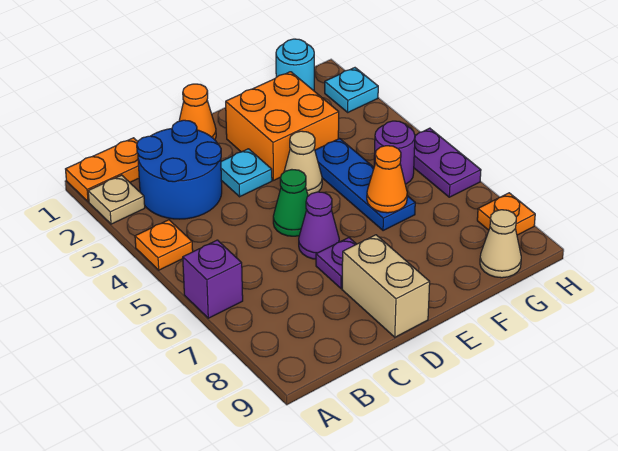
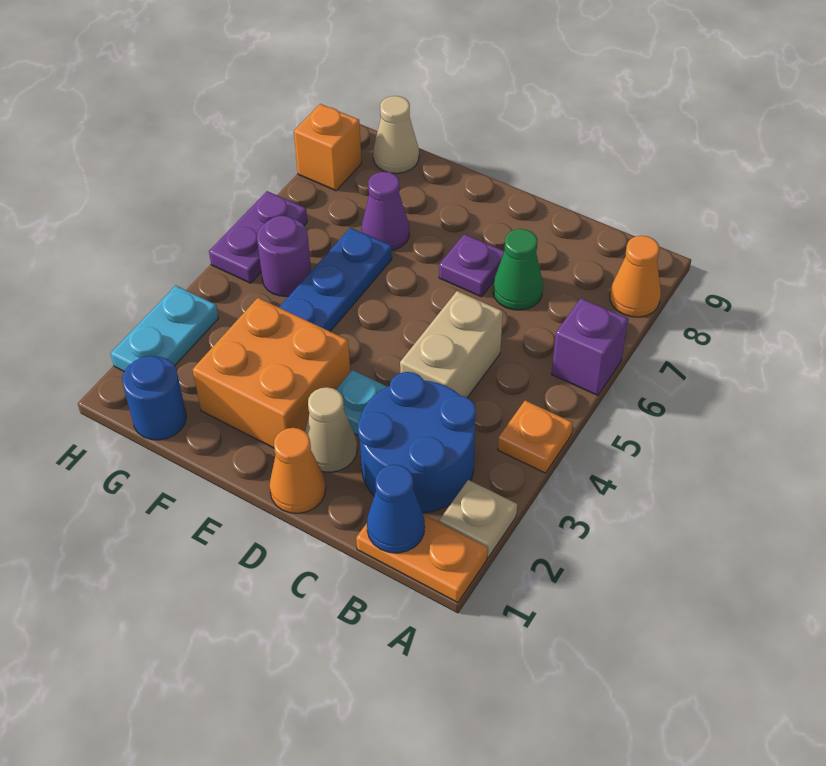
none -> blue 1x1 cone [367,465,425,553]
green 1x1 cone [273,170,308,236] -> green 1x1 cone moved to [493,229,543,310]
purple 1x1 cone [299,192,339,259] -> purple 1x1 cone moved to [361,172,409,250]
tan 1x2 brick [342,235,430,337] -> tan 1x2 brick moved to [400,291,503,398]
tan 1x1 cone [284,131,322,196] -> tan 1x1 cone moved to [305,387,357,472]
orange 1x1 cone [367,146,407,213] -> orange 1x1 cone moved to [610,236,661,317]
cyan 1x1 round brick [276,39,314,91] -> blue 1x1 round brick [122,356,187,440]
cyan 1x1 plate [325,68,378,112] -> cyan 1x2 plate [111,286,218,371]
orange 1x1 plate [477,193,535,235] -> orange 1x1 brick [294,104,362,191]

